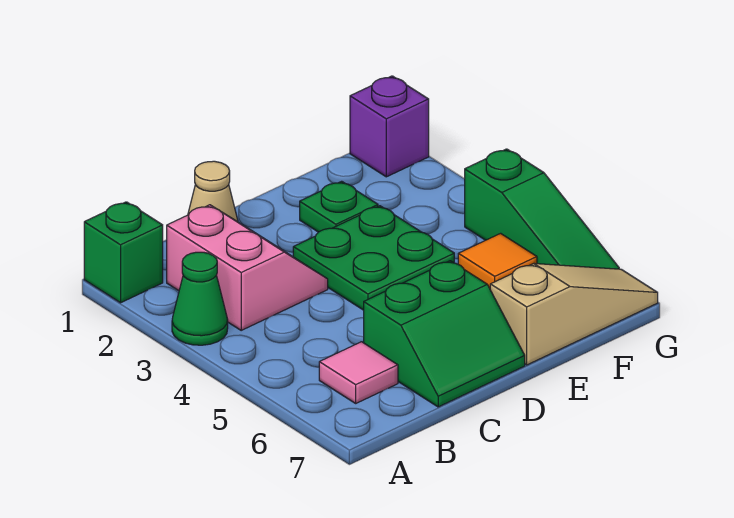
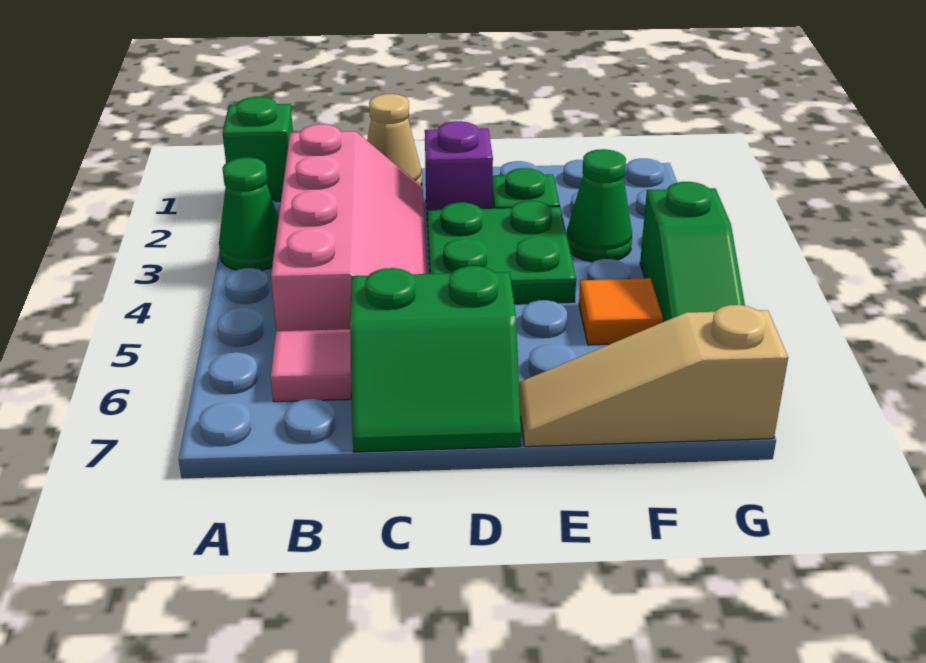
pink 2x2 slope [167,205,328,330] -> pink 2x4 slope [271,124,427,331]
tan 1x3 slope [490,263,658,365] -> tan 1x3 slope turned to [519,305,788,447]
none -> green 1x1 cone [567,149,632,262]
purple 1x1 brick [350,76,429,177] -> purple 1x1 brick moved to [425,121,493,226]

